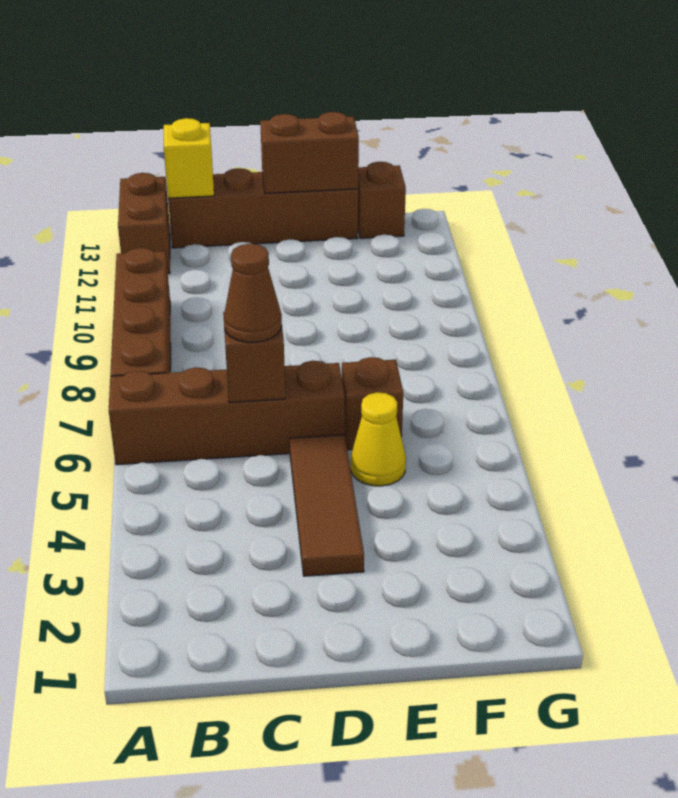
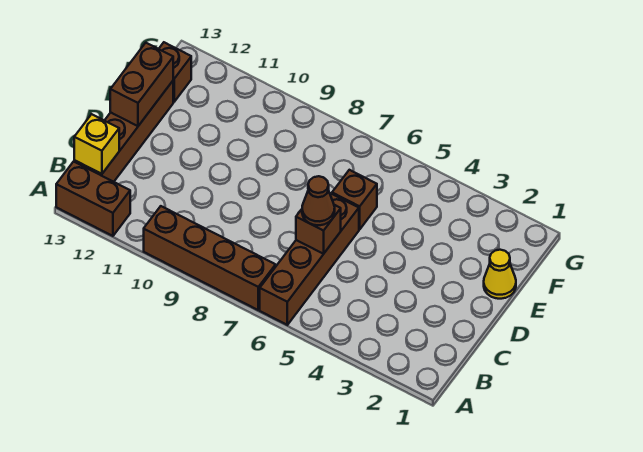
brown 1x3 tile [290,435,364,576] -> none
yellow 1x1 cone [350,392,406,486] -> yellow 1x1 cone moved to [484,250,516,299]

